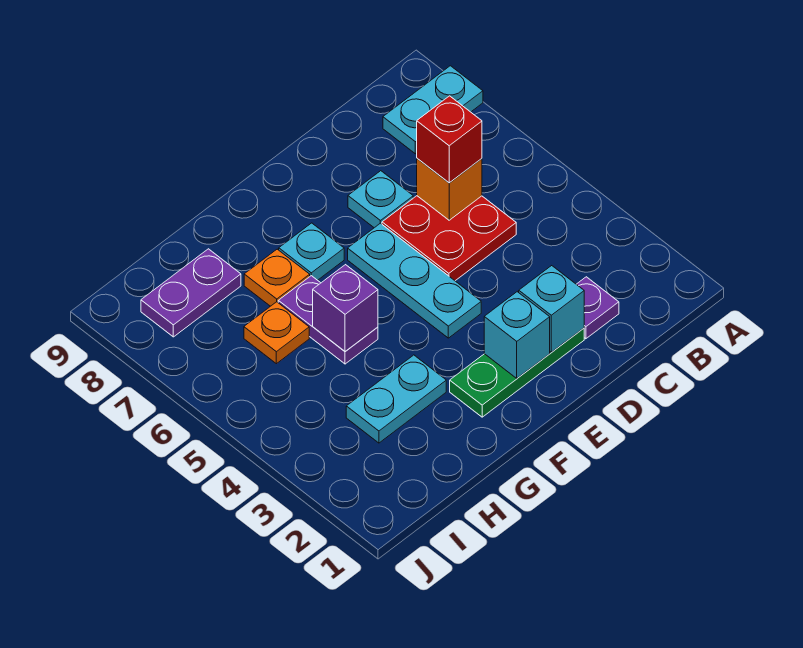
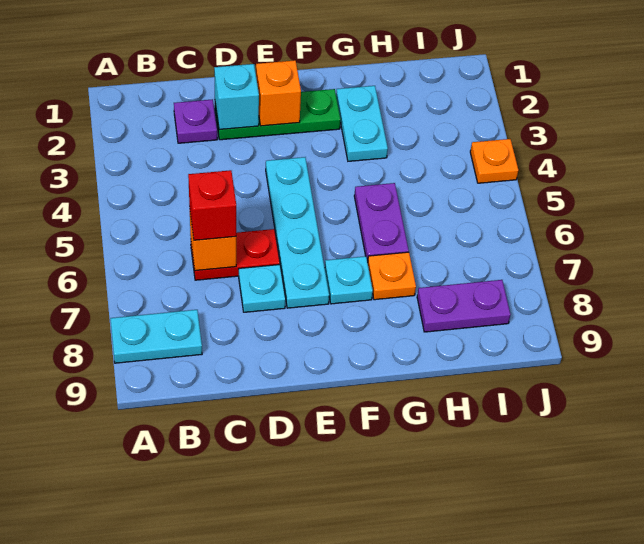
red 2x2 plate [382,196,516,281] -> red 1x2 plate [191,229,280,280]
cyan 1x1 brick [484,292,550,378] -> orange 1x1 brick [256,60,301,126]
cyan 1x3 plate [348,223,481,338] -> cyan 1x4 plate [266,157,329,308]
cyan 1x2 plate [346,355,446,443] -> cyan 1x2 plate turned to [336,86,388,161]
purple 1x1 brick [313,265,378,351] -> none
orange 1x1 plate [244,302,309,364] -> orange 1x1 plate moved to [470,139,518,183]

